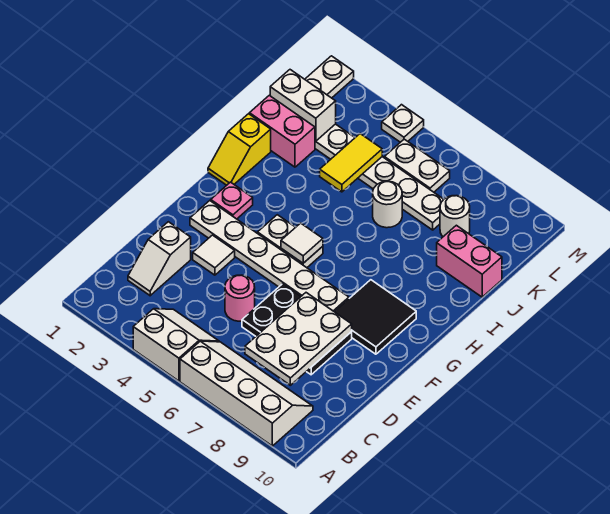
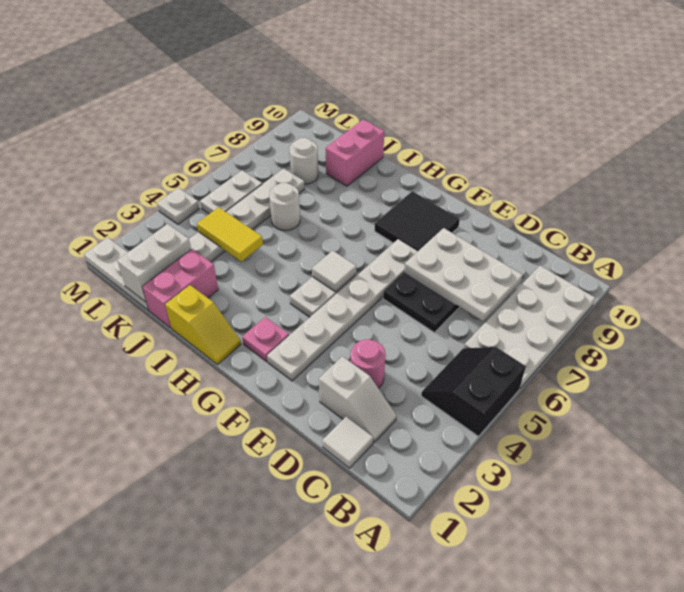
white 2x2 slope [133,309,219,381] -> black 2x2 slope [421,347,526,436]
white 2x4 slope [180,341,313,446] -> white 2x4 plate [464,266,595,389]
pink 1x1 round brick [225,275,255,321] -> pink 1x1 round brick moved to [351,340,386,388]
white 1x1 tile [193,235,235,275] -> white 1x1 tile moved to [322,417,373,468]

